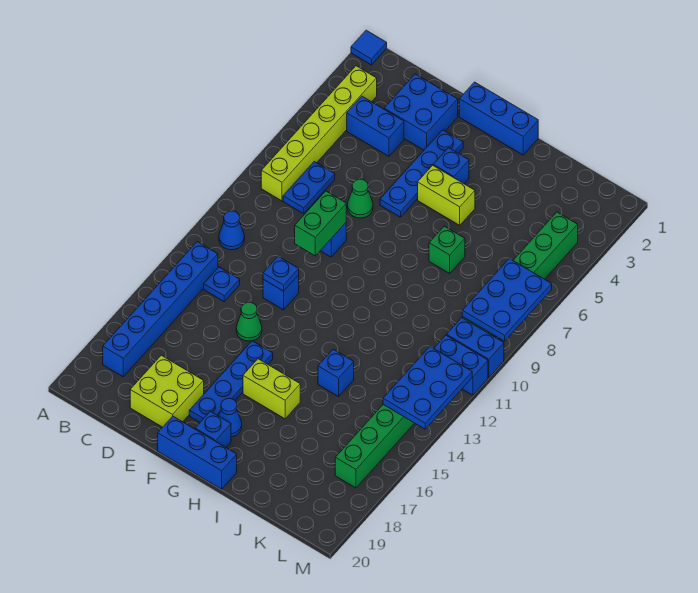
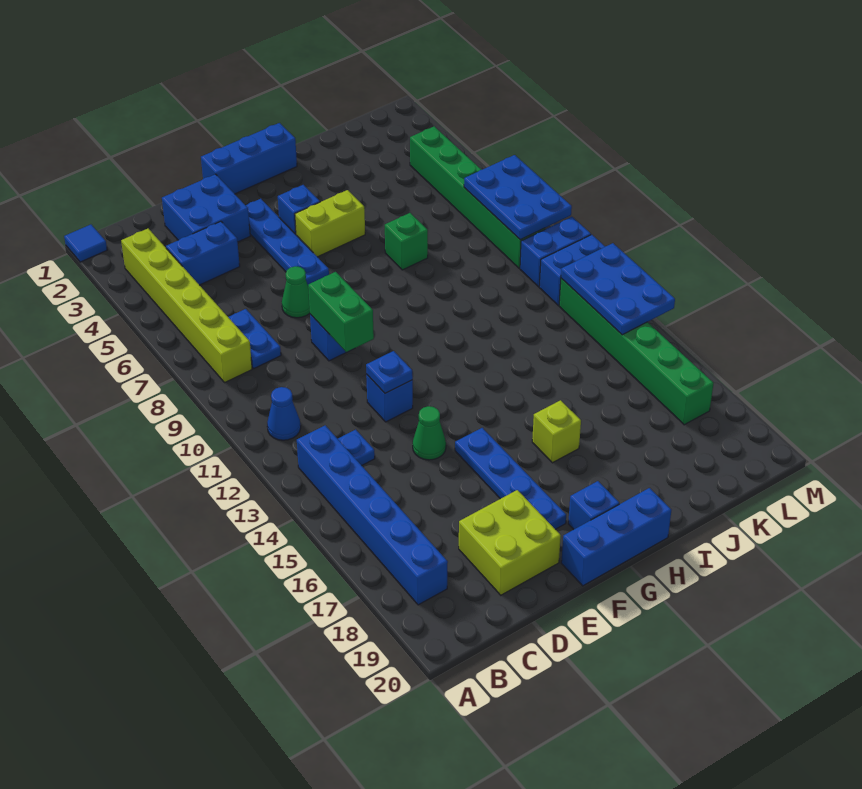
lime 1x2 brick [243,359,300,419] -> lime 1x1 brick [532,400,581,463]
blue 1x1 cone [219,398,242,437] -> none
blue 1x1 brick [318,349,354,397] -> none

